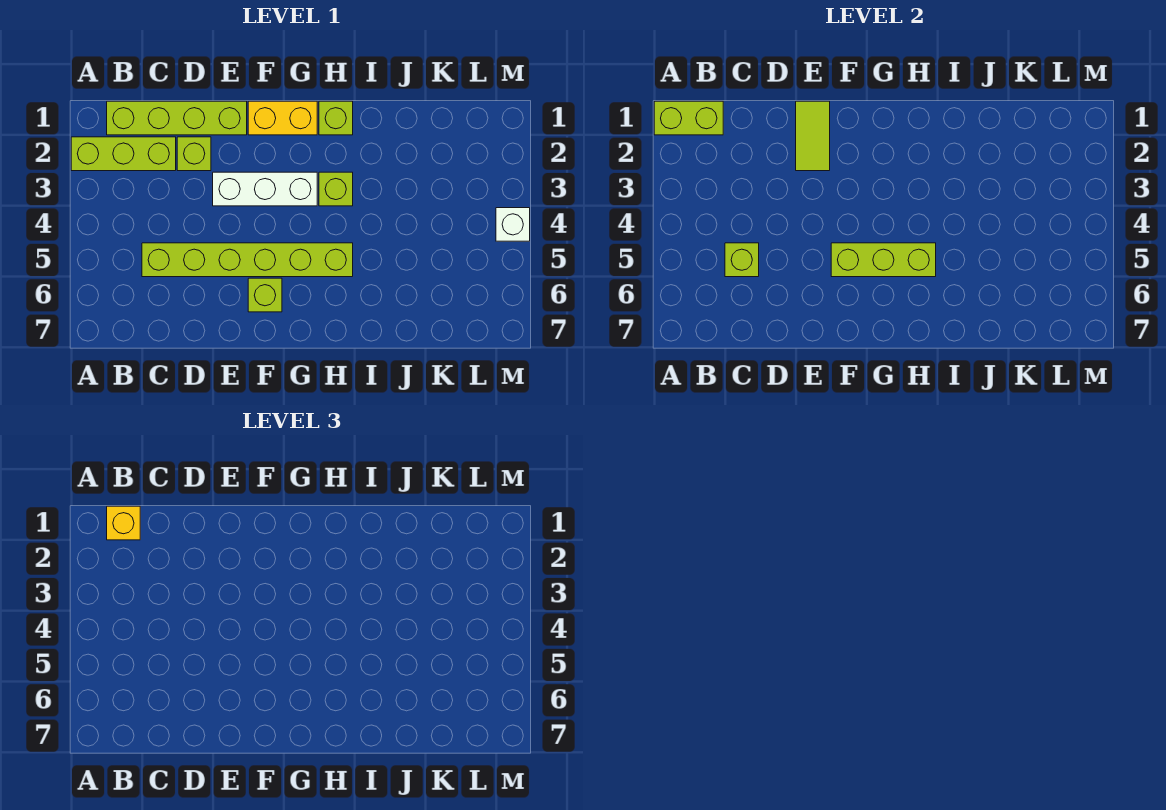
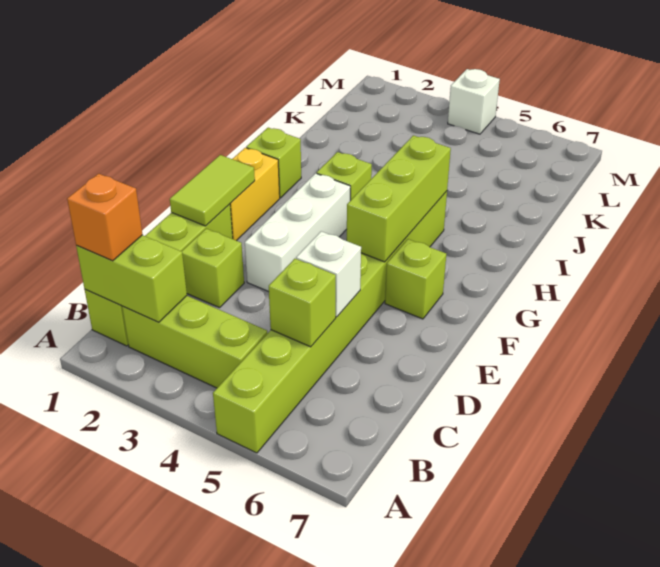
lime 1x2 brick [654,101,723,135] -> lime 1x2 brick turned to [76,235,187,322]
lime 1x3 brick [71,137,176,171] -> lime 1x3 brick turned to [122,296,267,388]
yellow 1x1 brick [107,506,140,540] -> orange 1x1 brick [67,174,143,261]
lime 1x6 brick [142,243,353,277] -> lime 1x8 brick [213,191,447,453]
none -> white 1x1 brick [296,231,361,317]
lime 1x2 tile [796,101,830,171] -> lime 1x2 tile turned to [170,155,255,226]

